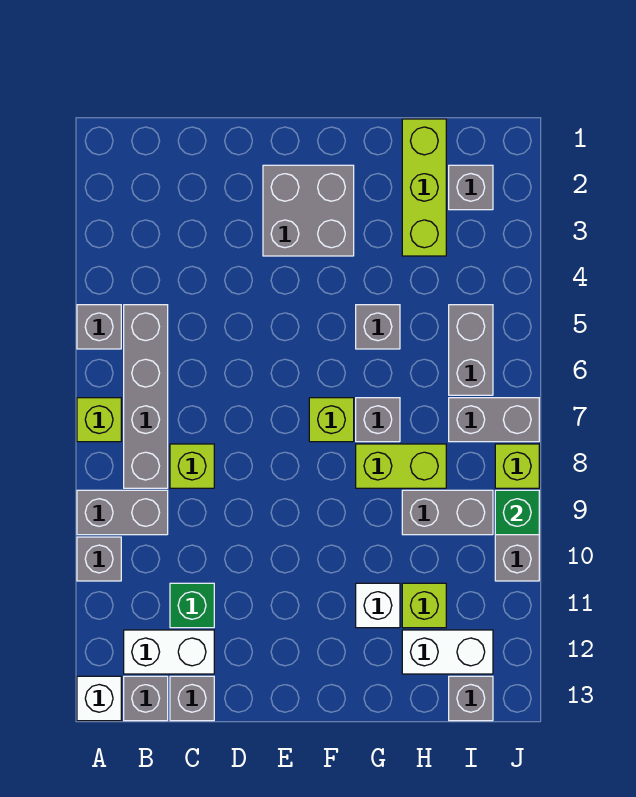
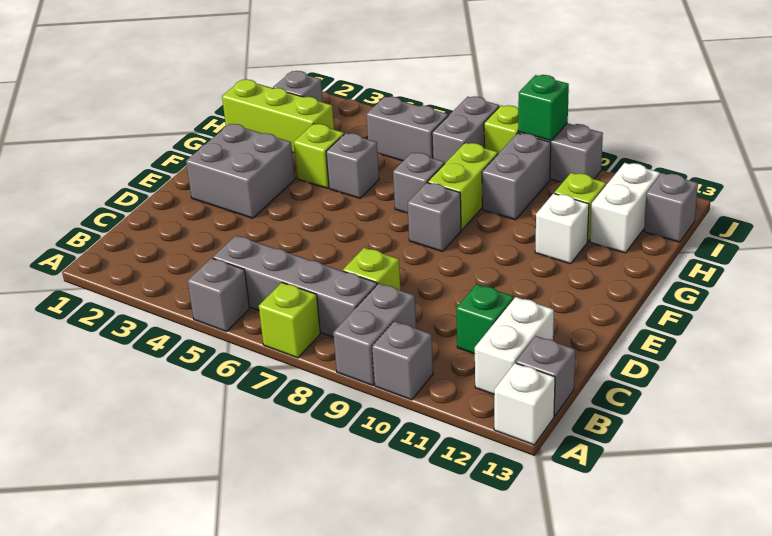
grey 1x1 brick [170,676,214,721] -> grey 1x1 brick moved to [408,183,461,252]
lime 1x1 brick [309,398,354,442] -> lime 1x1 brick moved to [294,124,344,188]

